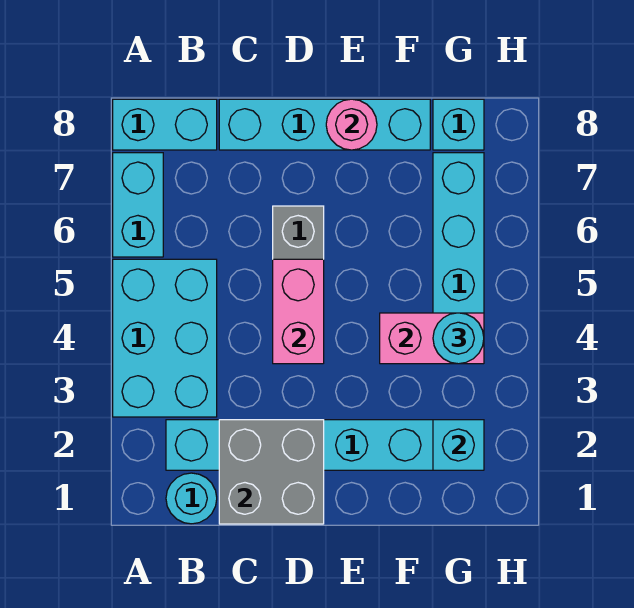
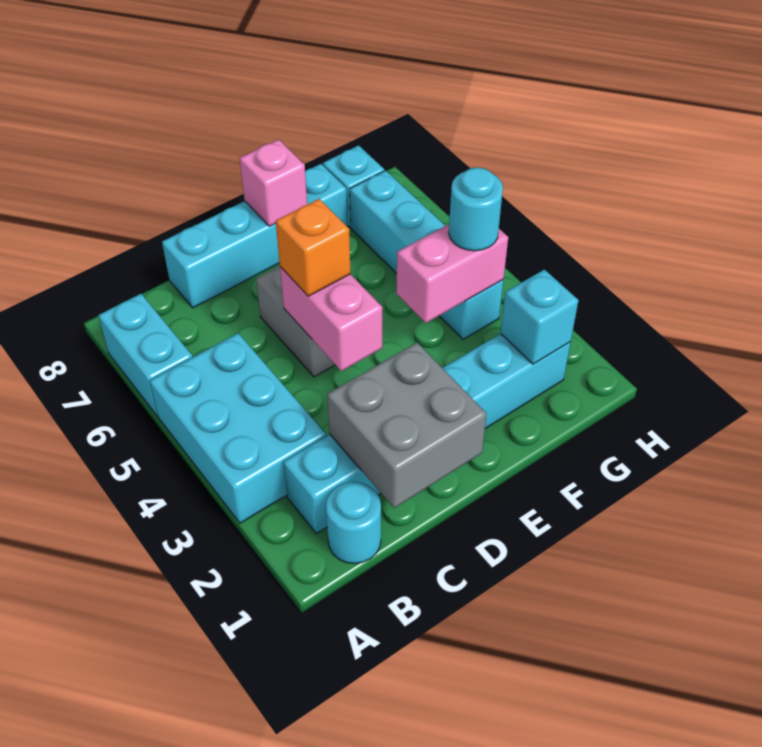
cyan 1x2 brick [113,99,217,150] -> none
none -> orange 1x1 brick [276,199,351,296]
pink 1x1 round brick [326,99,377,150] -> pink 1x1 brick [240,139,307,226]

